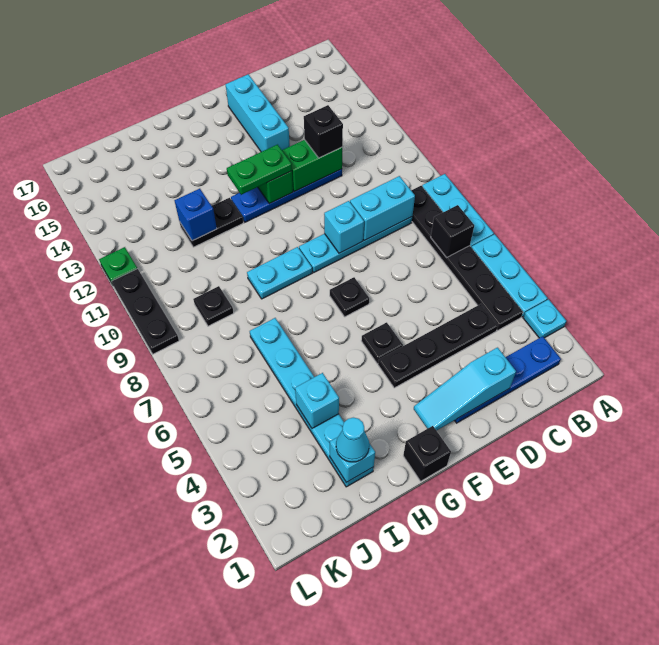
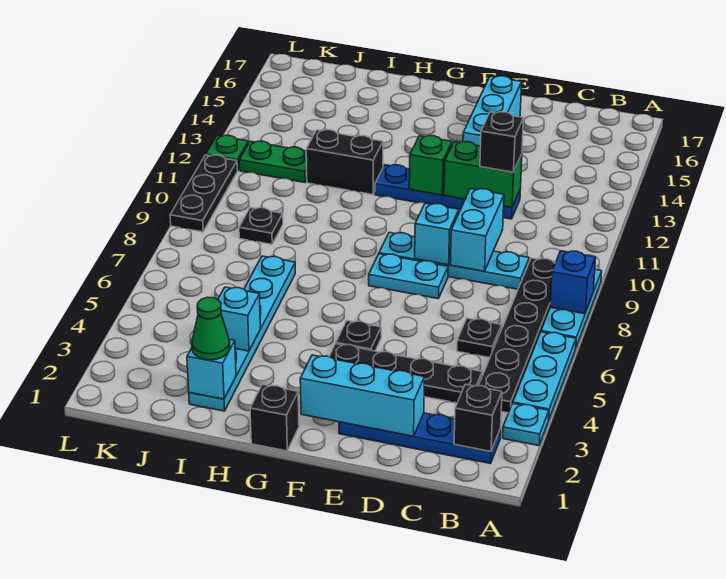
black 1x1 brick [431,205,474,258] -> black 1x1 brick moved to [454,384,502,451]
cyan 1x2 brick [350,176,415,241] -> cyan 1x2 brick turned to [450,189,504,271]
cyan 1x3 slope [414,348,516,431] -> cyan 1x3 brick [300,355,425,436]
black 1x1 plate [330,277,369,317] -> black 1x1 plate moved to [457,318,502,358]
green 1x2 plate [227,145,292,195] -> green 1x2 plate moved to [239,141,307,183]
cyan 1x2 plate [247,247,312,299] -> cyan 1x2 plate moved to [369,254,448,299]
black 1x2 plate [180,198,243,247] -> black 1x2 brick [306,130,383,195]
cyan 1x1 cone [336,418,369,462] -> green 1x1 cone [192,297,230,360]
blue 1x1 brick [174,189,217,241] -> blue 1x1 brick moved to [550,251,596,314]

